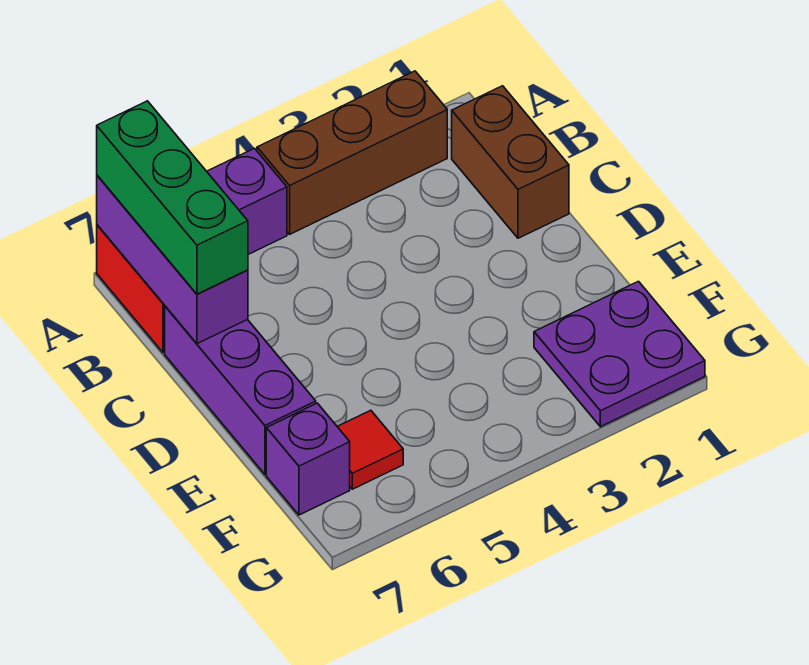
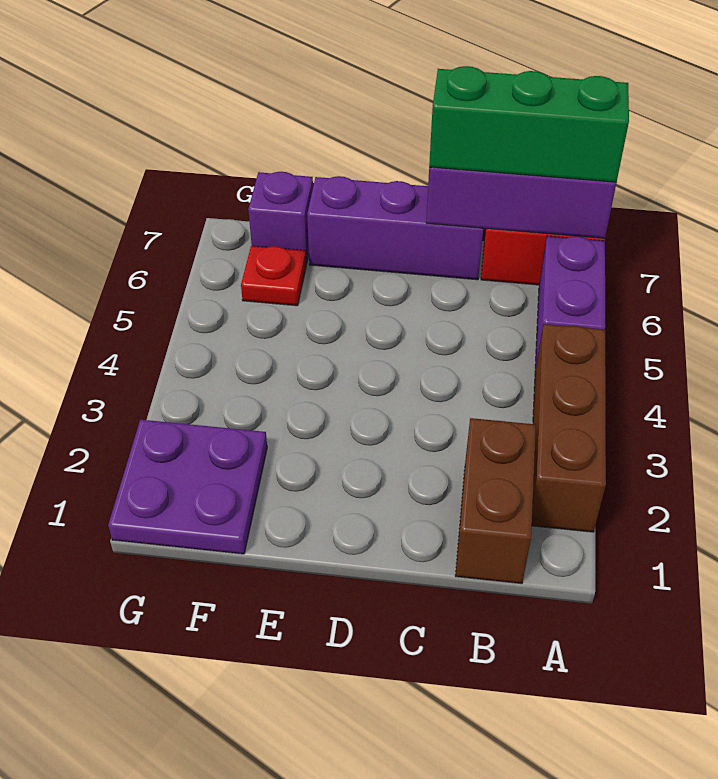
brown 1x2 brick [452,86,569,238] -> brown 1x2 brick turned to [455,418,536,584]
red 1x1 tile [337,410,403,489] -> red 1x1 plate [241,246,306,306]

